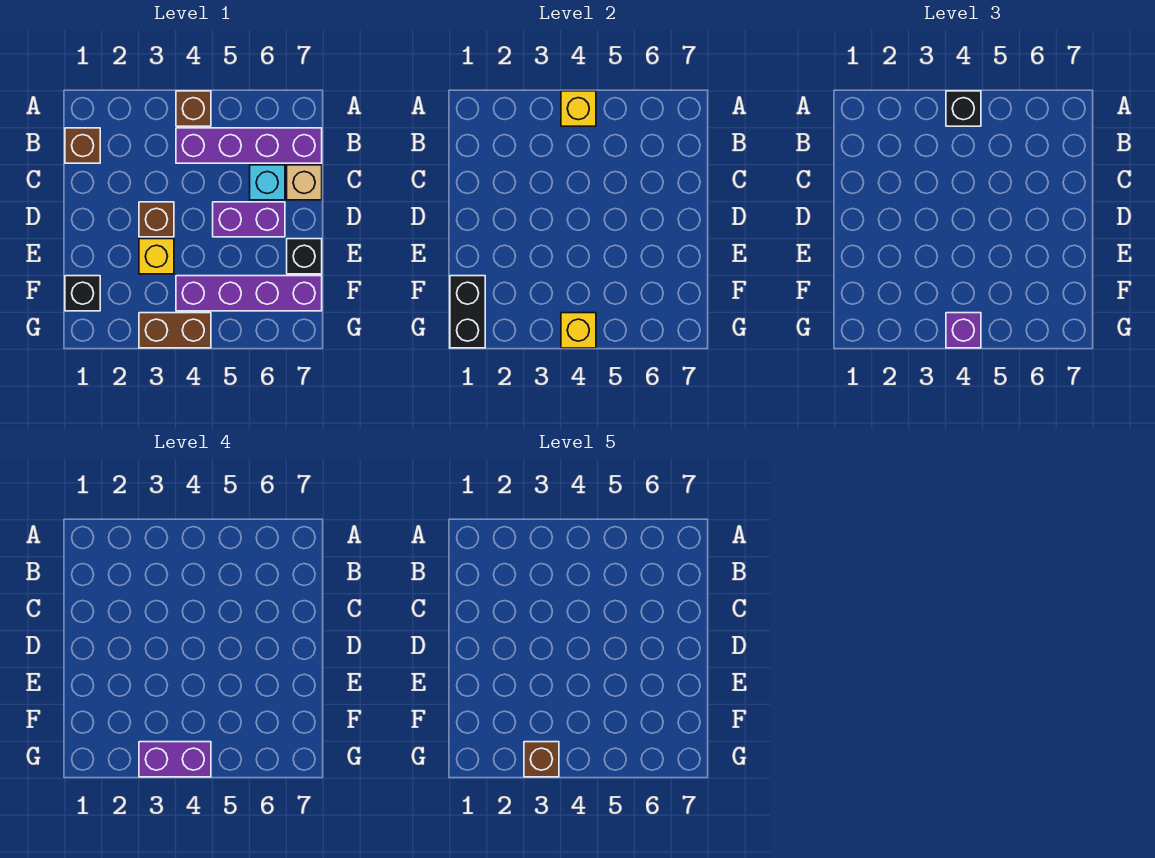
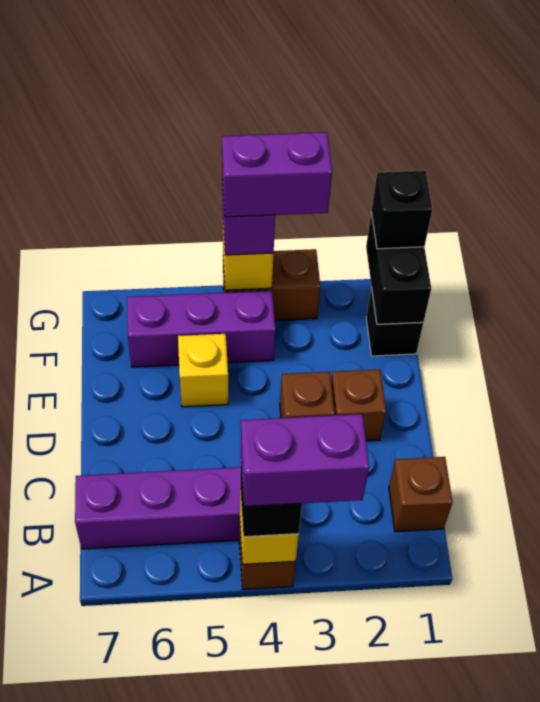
cyan 1x1 brick [250,165,285,200] -> none
tan 1x1 brick [287,165,322,200] -> none
purple 1x2 brick [213,202,285,237] -> purple 1x2 brick moved to [241,414,369,507]
yellow 1x1 brick [139,239,174,274] -> yellow 1x1 brick moved to [178,334,228,407]
black 1x1 brick [287,239,322,274] -> black 1x1 brick moved to [371,171,432,249]
purple 1x4 brick [176,276,322,311] -> purple 1x3 brick [127,291,275,367]
brown 1x1 brick [524,742,559,777] -> brown 1x1 brick moved to [331,369,386,441]

